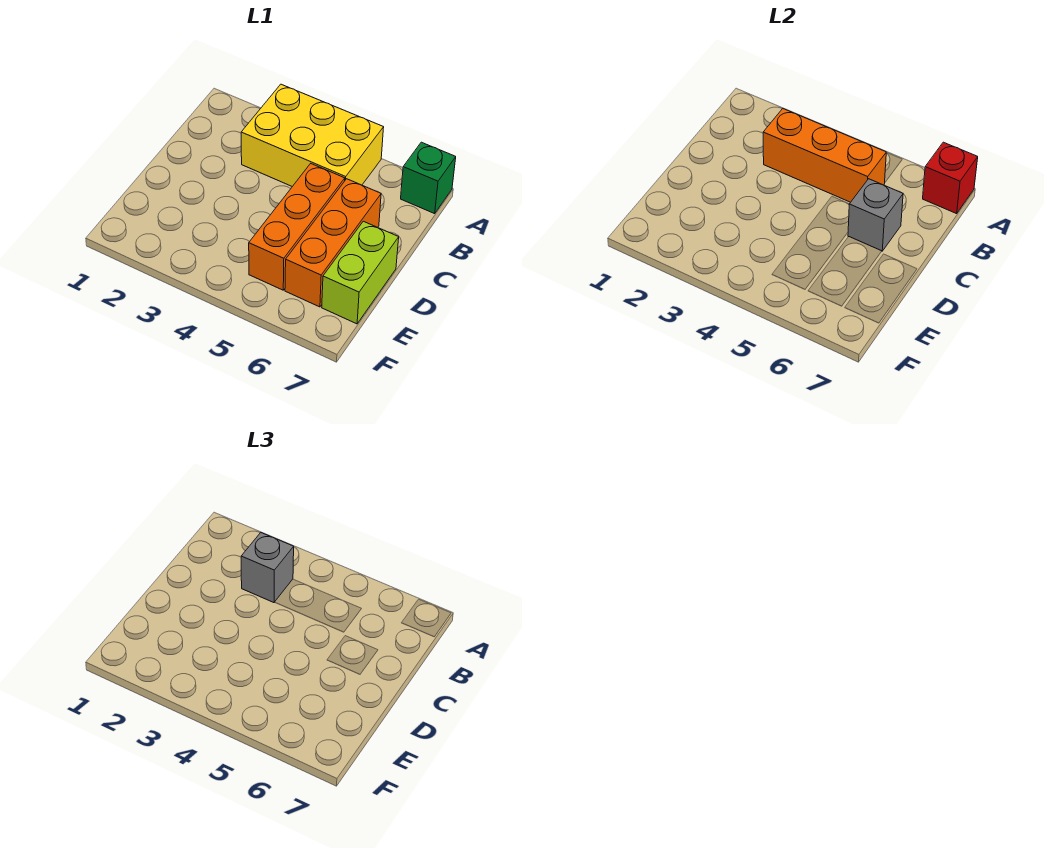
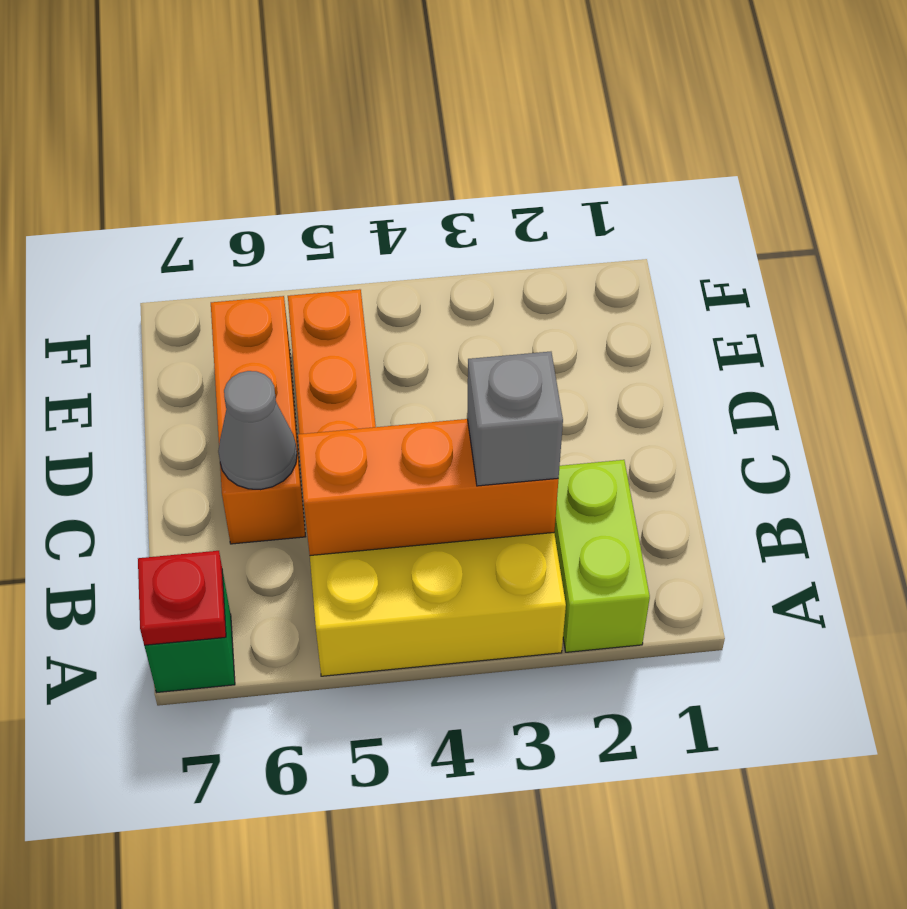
red 1x1 brick [923,142,978,214] -> red 1x1 plate [138,551,226,645]
grey 1x1 brick [848,179,903,251] -> grey 1x1 cone [218,371,297,490]
lime 1x2 brick [322,221,399,324] -> lime 1x2 brick moved to [554,460,650,652]

